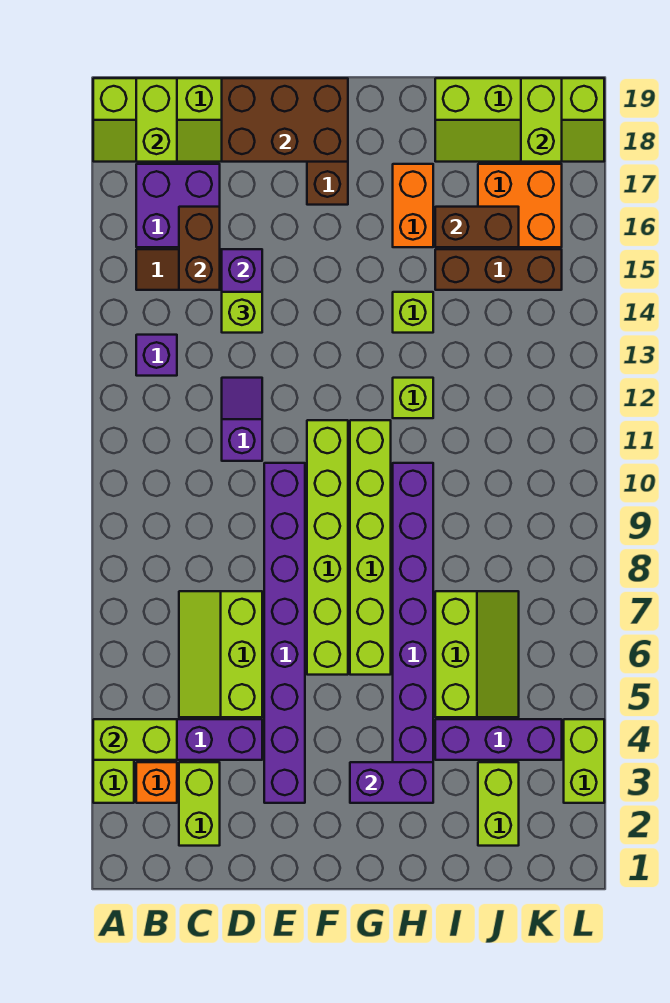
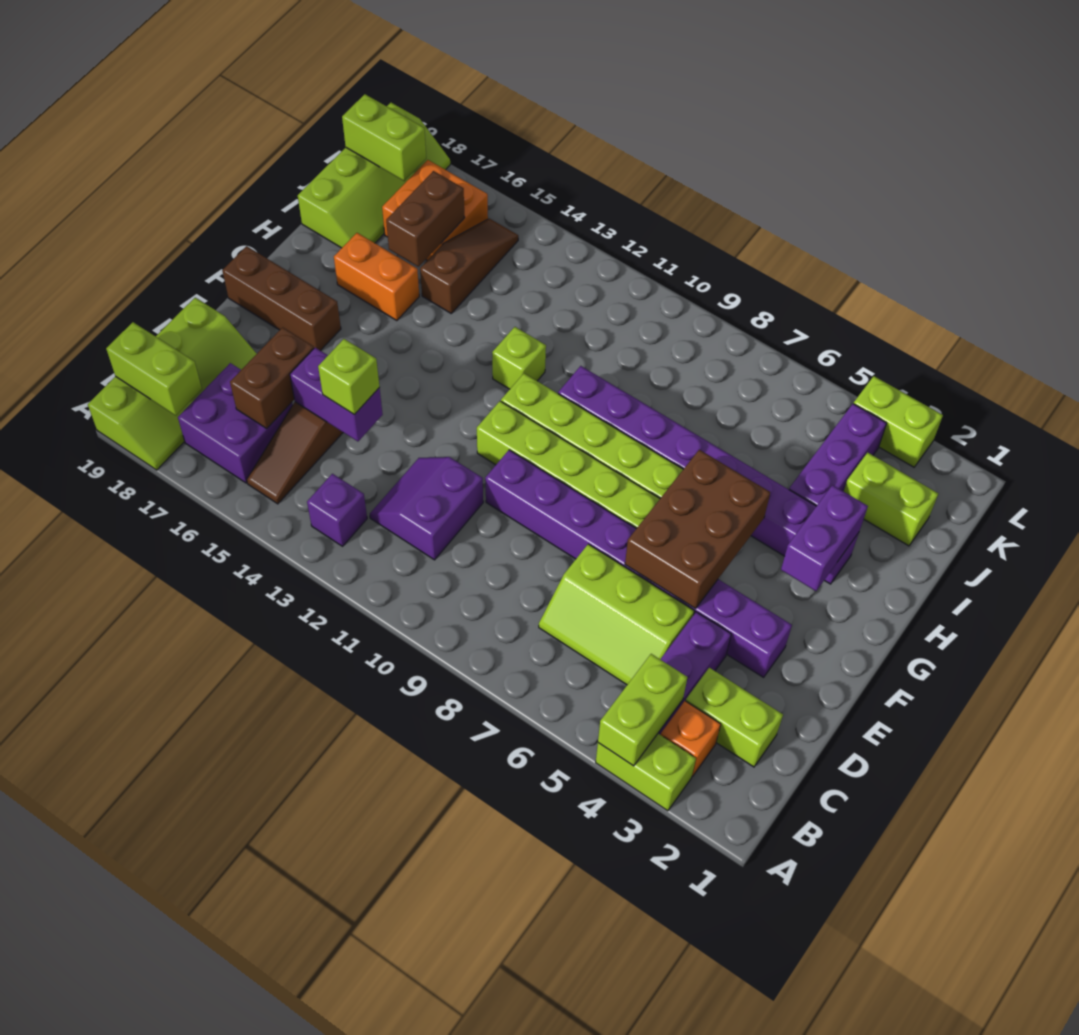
brown 1x2 brick [179,207,220,290] -> brown 1x2 brick turned to [230,327,314,428]
purple 1x2 slope [222,378,262,461] -> purple 2x2 slope [370,457,483,560]
brown 2x3 brick [222,78,348,162] -> brown 2x3 brick moved to [625,450,770,609]
lime 1x1 brick [393,292,433,333] -> none
lime 2x3 slope [435,591,519,717] -> none
brown 1x3 brick [435,249,562,290] -> brown 1x3 slope [420,218,518,313]

